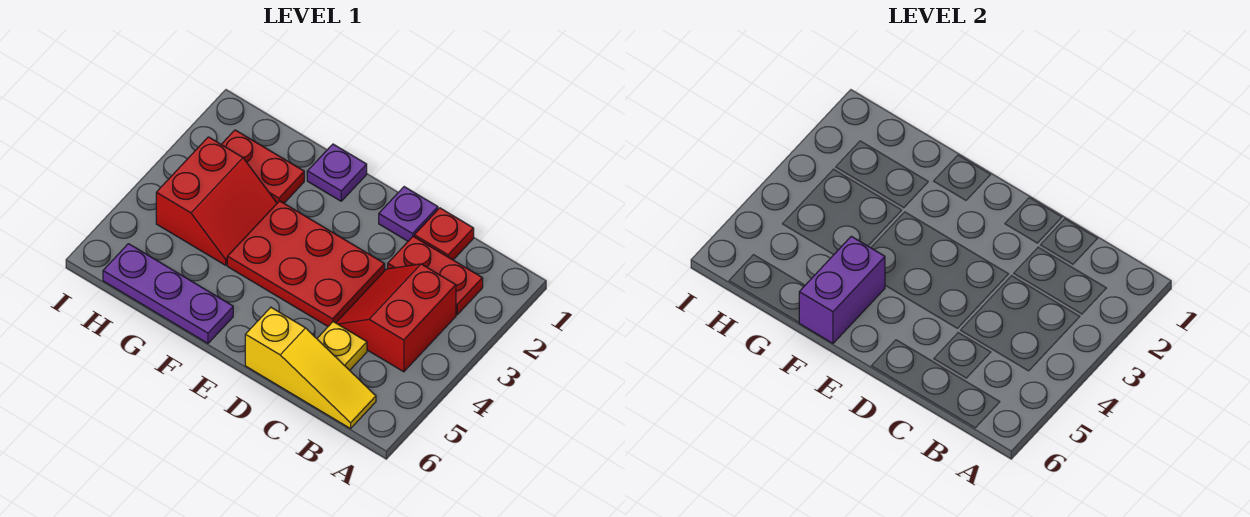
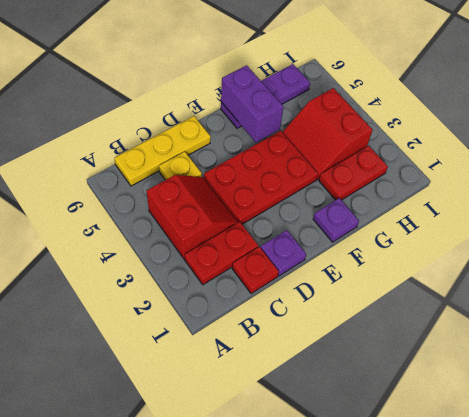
yellow 1x3 slope [245,307,376,429] -> yellow 1x3 plate [114,116,211,186]

